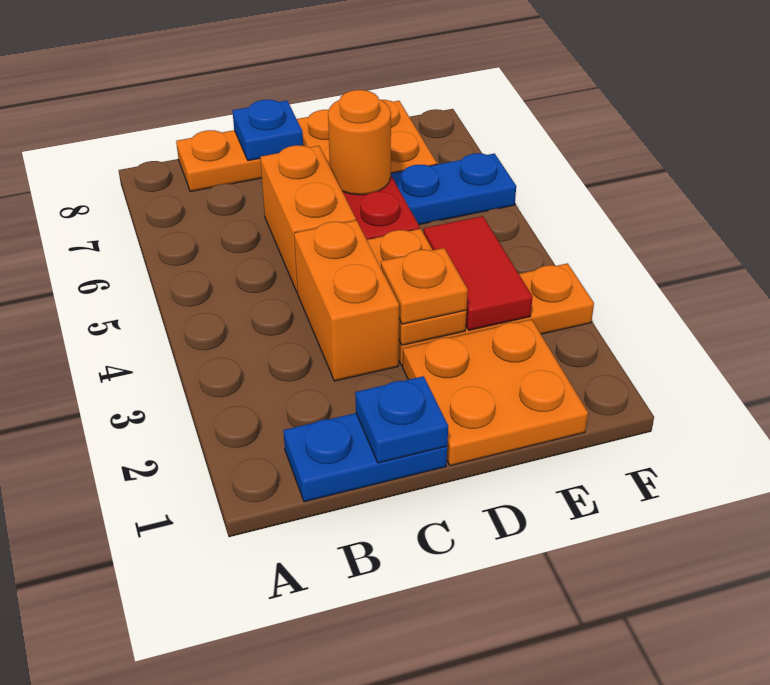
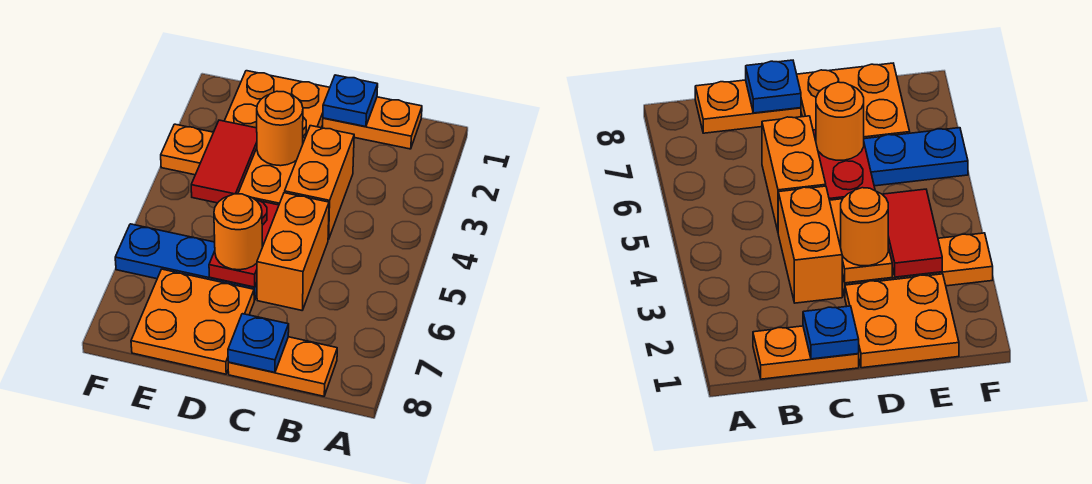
blue 1x2 plate [283,413,447,502] -> orange 1x2 plate [323,97,422,149]
orange 1x1 plate [381,248,468,324] -> orange 1x1 round brick [257,91,303,166]

